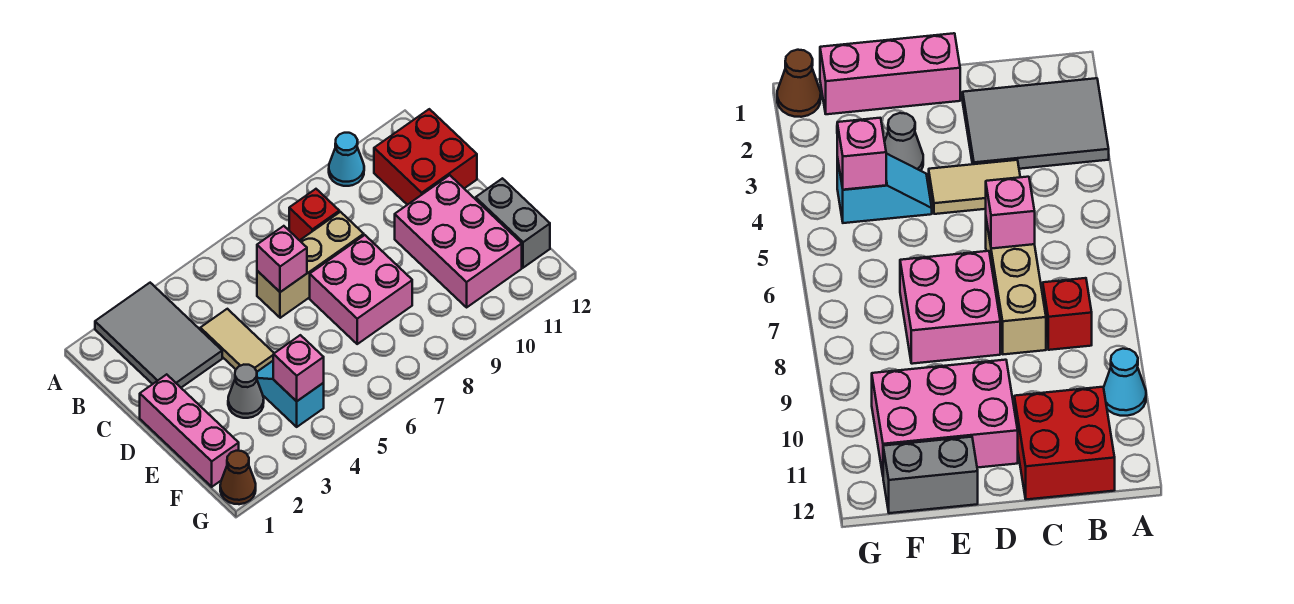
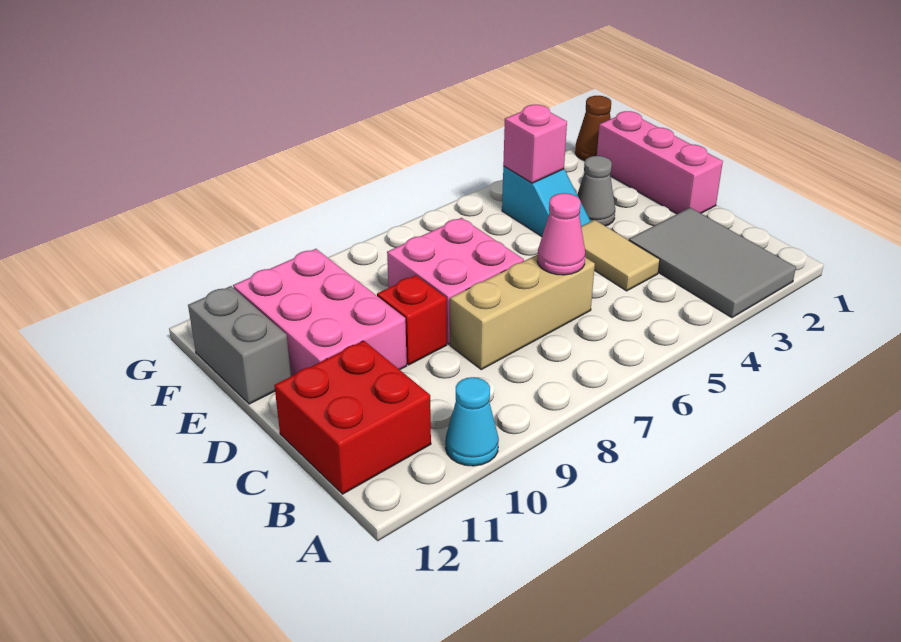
red 1x1 brick [289,189,339,240] -> red 1x1 brick moved to [377,275,447,365]
pink 1x1 brick [257,226,307,292] -> pink 1x1 cone [537,193,585,275]

